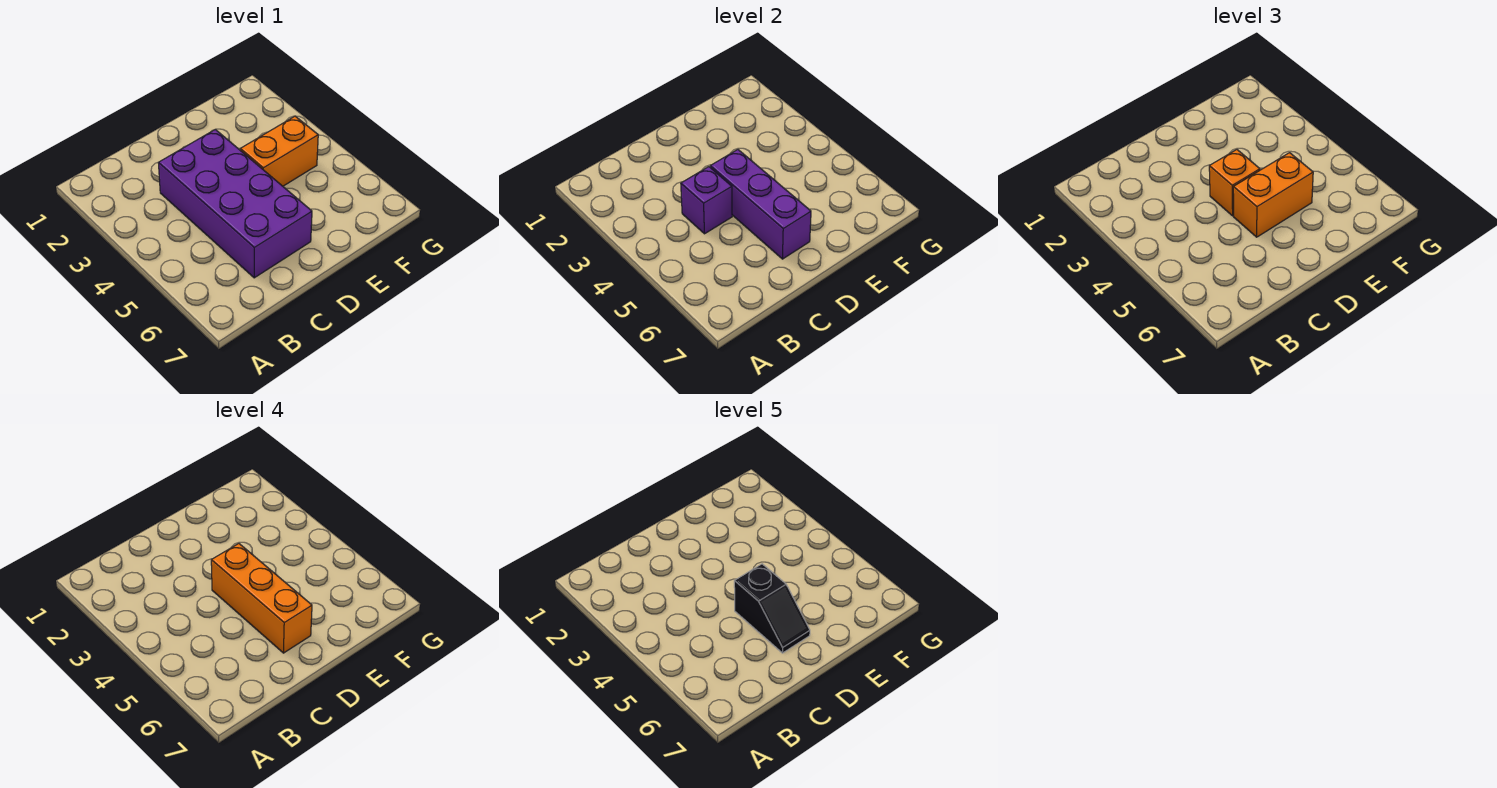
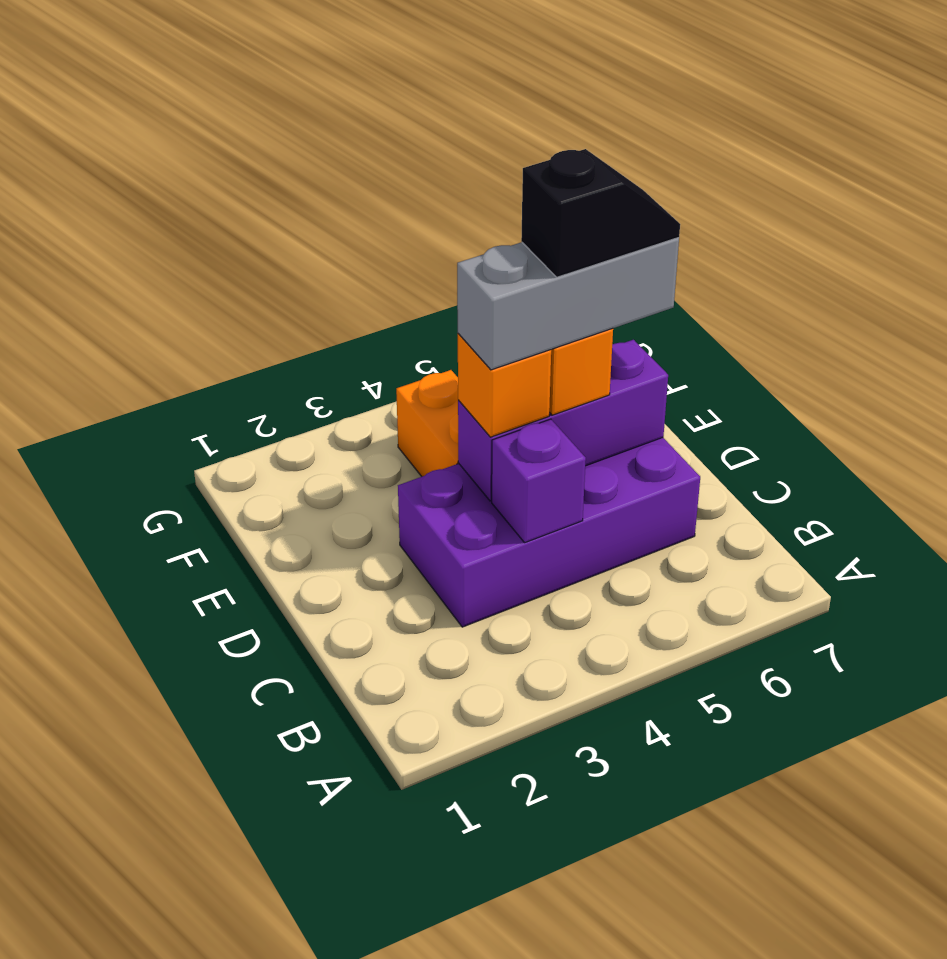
orange 1x3 brick [211,544,312,653] -> grey 1x3 brick [457,238,679,370]

